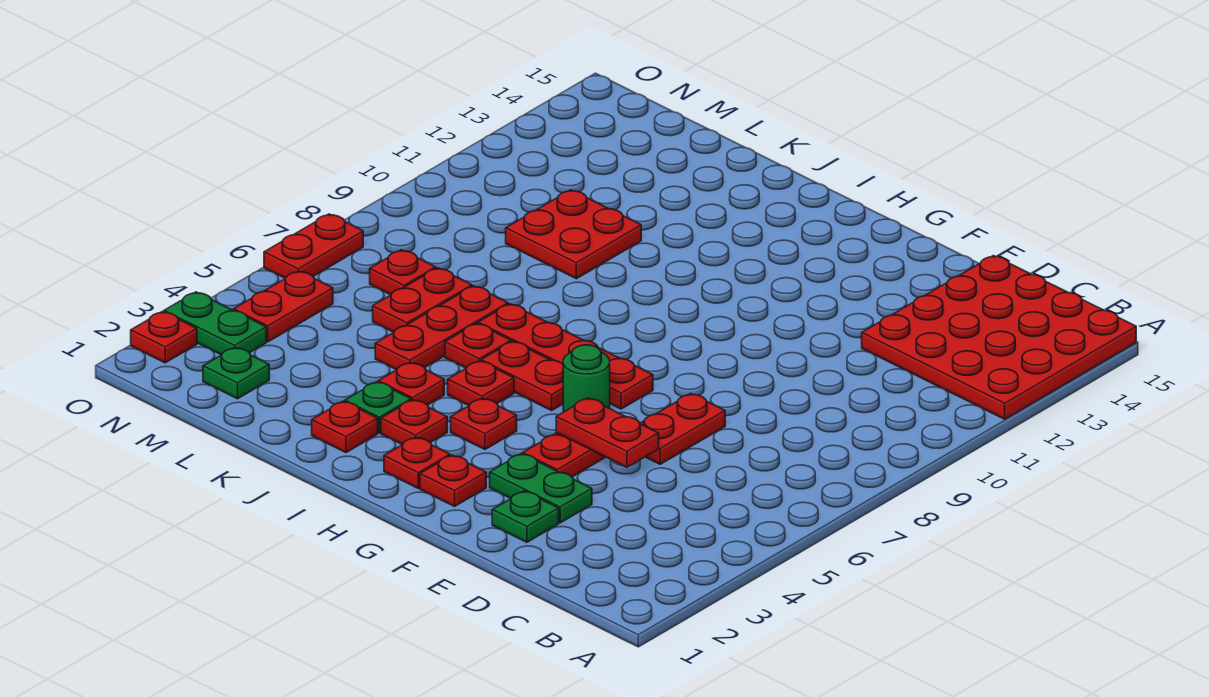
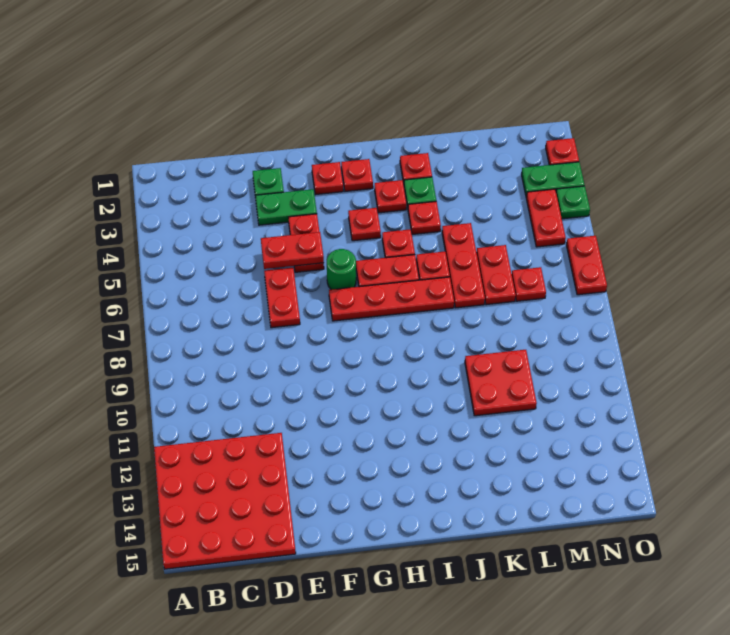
green 1x1 plate [203,347,269,399] -> green 1x1 plate moved to [556,186,590,219]

